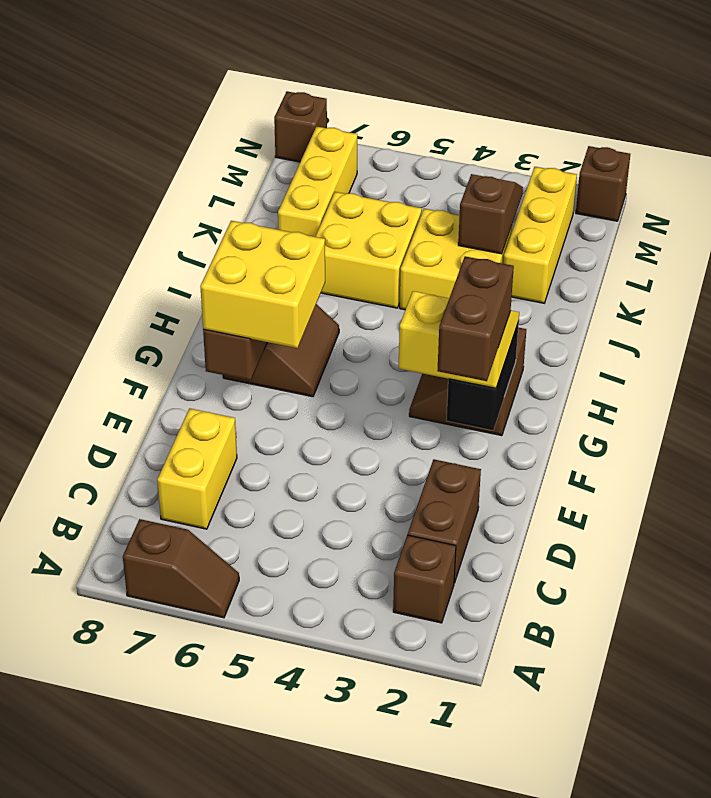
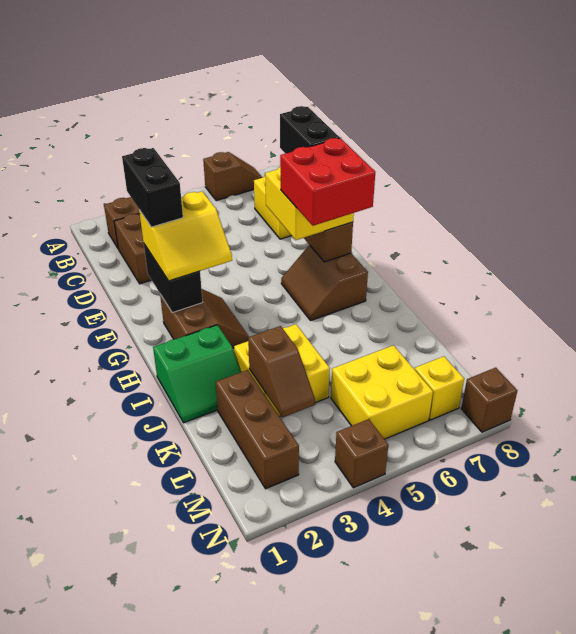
brown 1x2 slope [123,519,239,618] -> brown 1x2 slope turned to [203,152,263,201]
brown 1x2 brick [438,256,514,381] -> black 1x2 brick [122,148,183,227]
none -> black 1x2 brick [280,106,340,154]
none -> red 2x2 brick [280,138,375,226]
none -> green 2x2 slope [153,325,241,423]
yellow 2x2 brick [315,192,422,308] -> yellow 2x2 brick moved to [331,345,433,439]
yellow 1x3 brick [503,167,577,303] -> brown 1x3 brick [216,370,299,489]
yellow 1x3 brick [278,127,357,237] -> yellow 1x1 brick [415,356,464,420]
brown 1x1 brick [576,146,630,221] -> brown 1x1 brick moved to [335,419,388,488]

